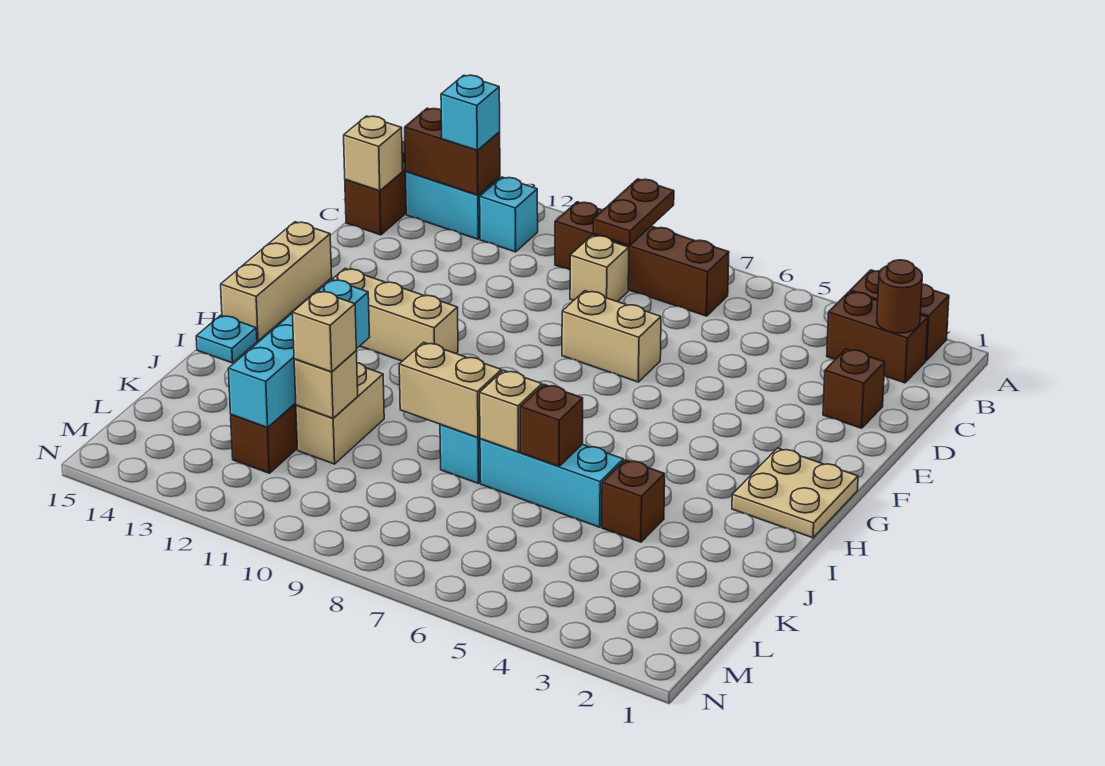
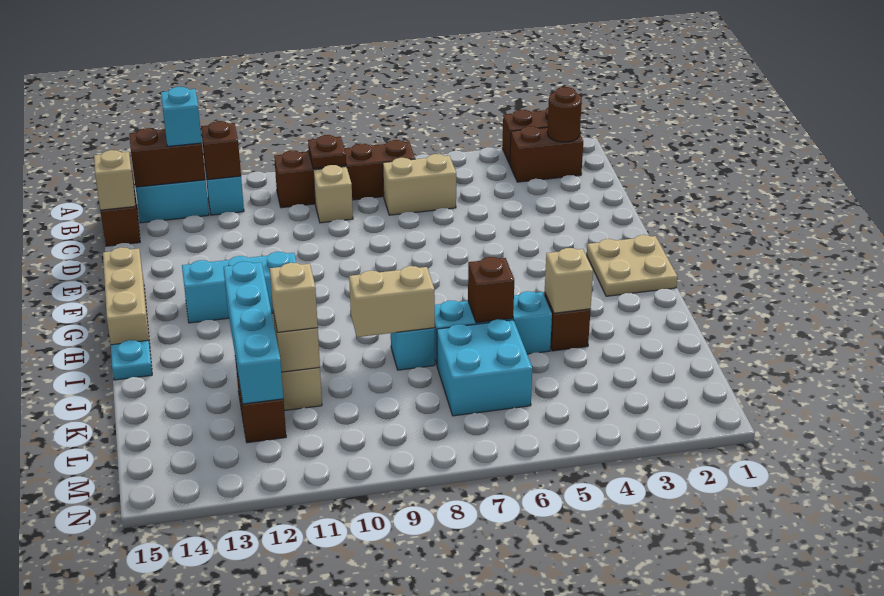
brown 1x2 plate [593,179,674,246] -> brown 1x1 plate [308,135,346,169]
brown 1x1 brick [823,349,885,428] -> brown 1x1 brick moved to [201,121,241,180]
tan 1x2 brick [562,291,661,382] -> tan 1x2 brick moved to [383,154,456,215]
tan 1x3 brick [332,268,458,361] -> cyan 1x3 brick [182,252,296,323]
tan 1x1 brick [480,370,542,452] -> tan 1x1 brick moved to [545,248,593,313]
none -> cyan 2x2 brick [437,319,532,416]

